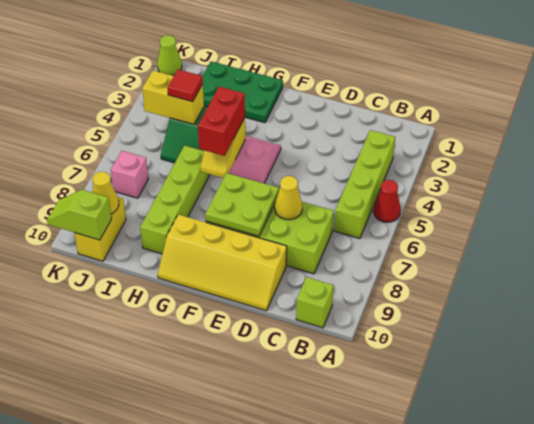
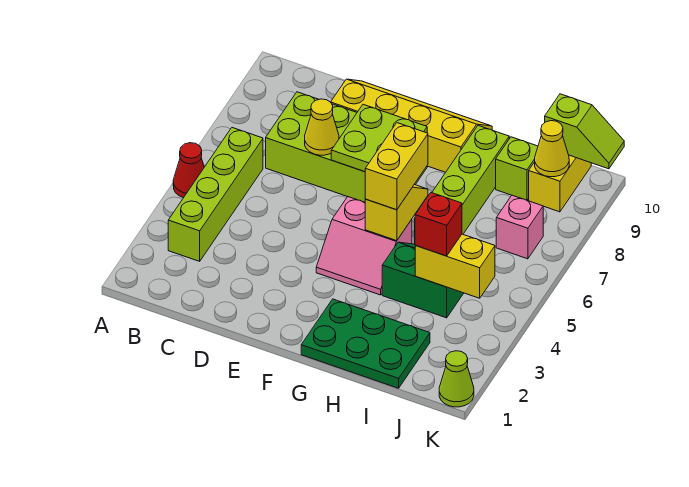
lime 1x1 brick [296,277,334,328] -> lime 1x1 brick moved to [496,137,538,200]
red 1x2 brick [198,87,245,156] -> yellow 1x2 brick [365,123,428,210]
red 1x1 tile [167,70,203,102] -> red 1x1 brick [415,193,462,256]

